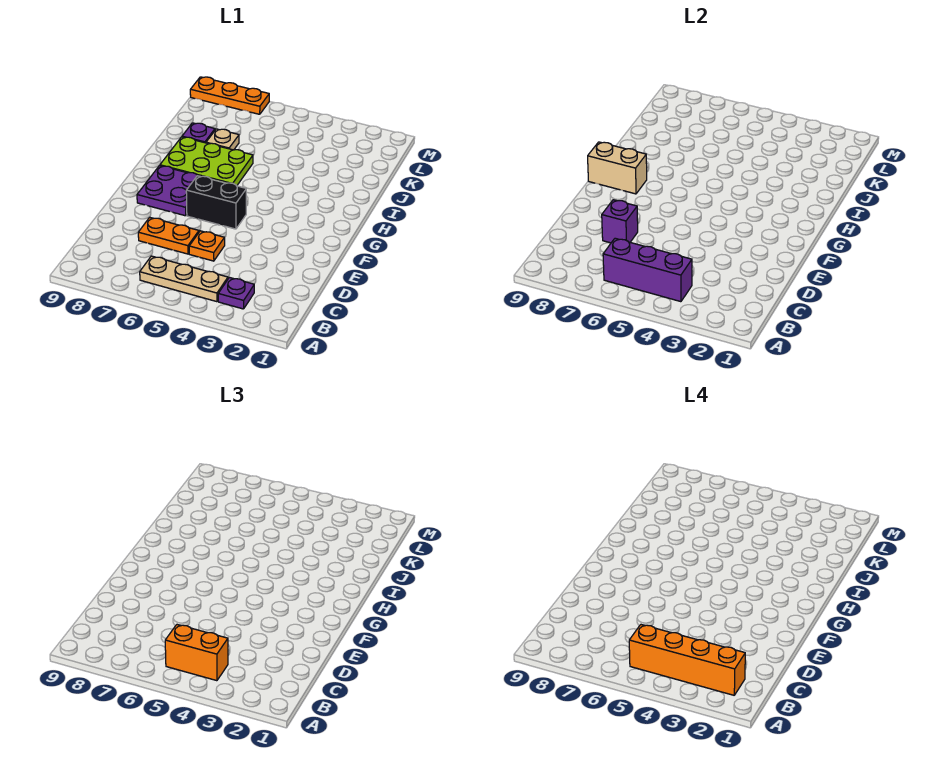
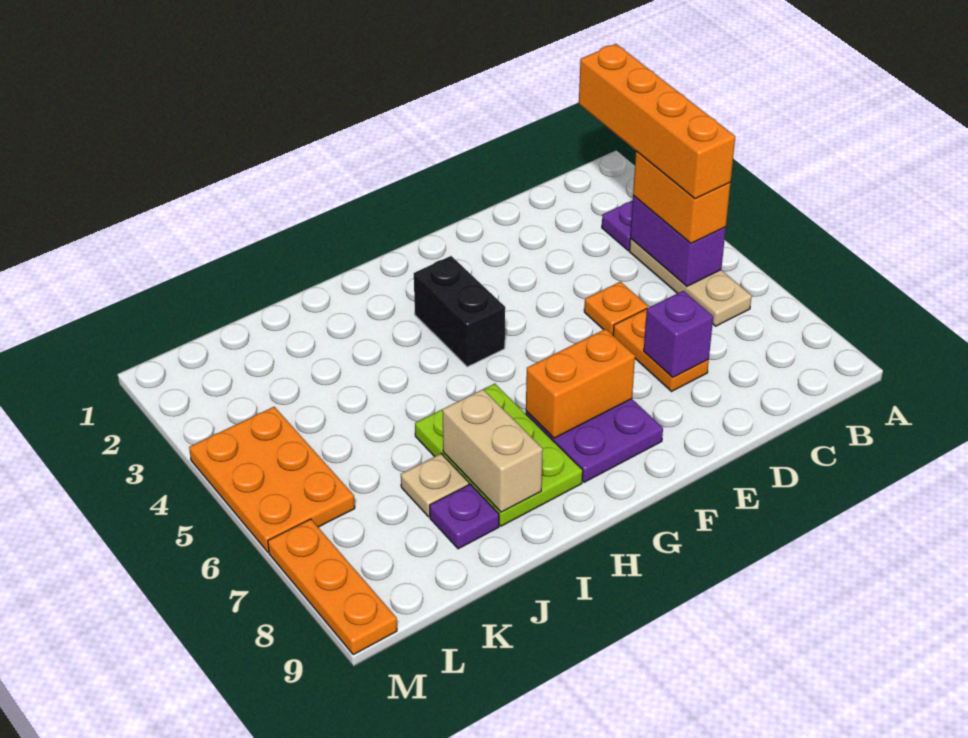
purple 1x3 brick [603,238,692,302] -> purple 1x2 brick [630,196,726,286]
black 1x2 brick [186,176,246,229] -> black 1x2 brick moved to [414,256,505,367]
none -> orange 1x2 brick [526,329,635,438]
tan 1x2 brick [588,142,647,194] -> tan 1x2 brick moved to [442,389,543,512]
none -> orange 2x3 plate [189,407,355,552]

